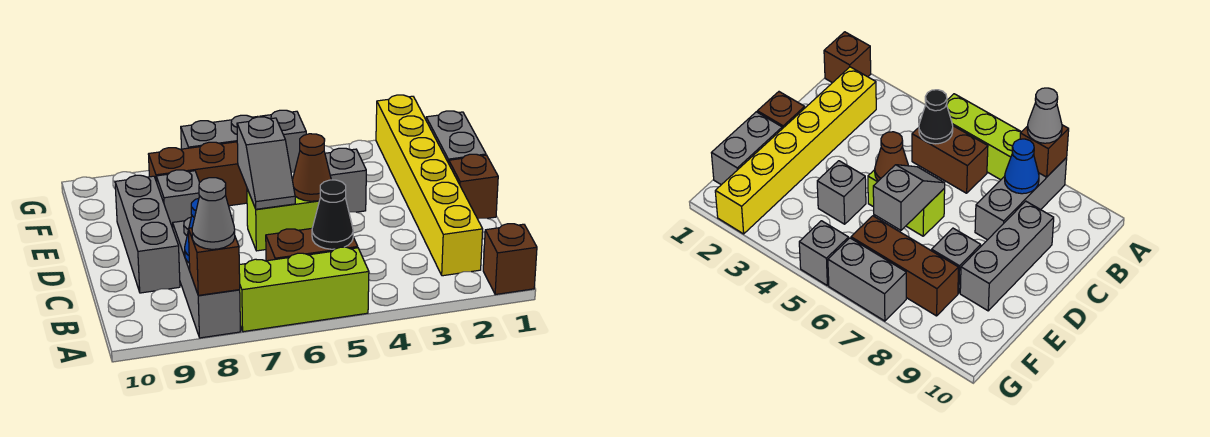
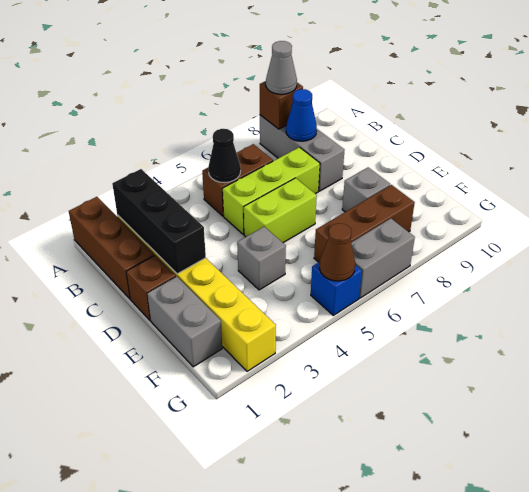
brown 1x1 brick [483,224,537,295] -> brown 1x3 brick [69,197,155,299]
lime 1x3 brick [239,247,369,332] -> lime 1x3 brick moved to [223,147,320,234]
none -> black 1x3 brick [112,169,206,274]
grey 1x3 brick [115,175,180,293] -> none
brown 1x1 cone [292,134,331,201] -> brown 1x1 cone moved to [319,223,355,281]
grey 1x2 slope [237,117,295,209] -> none
grey 1x1 brick [260,110,306,172] -> blue 1x1 brick [311,262,362,315]

